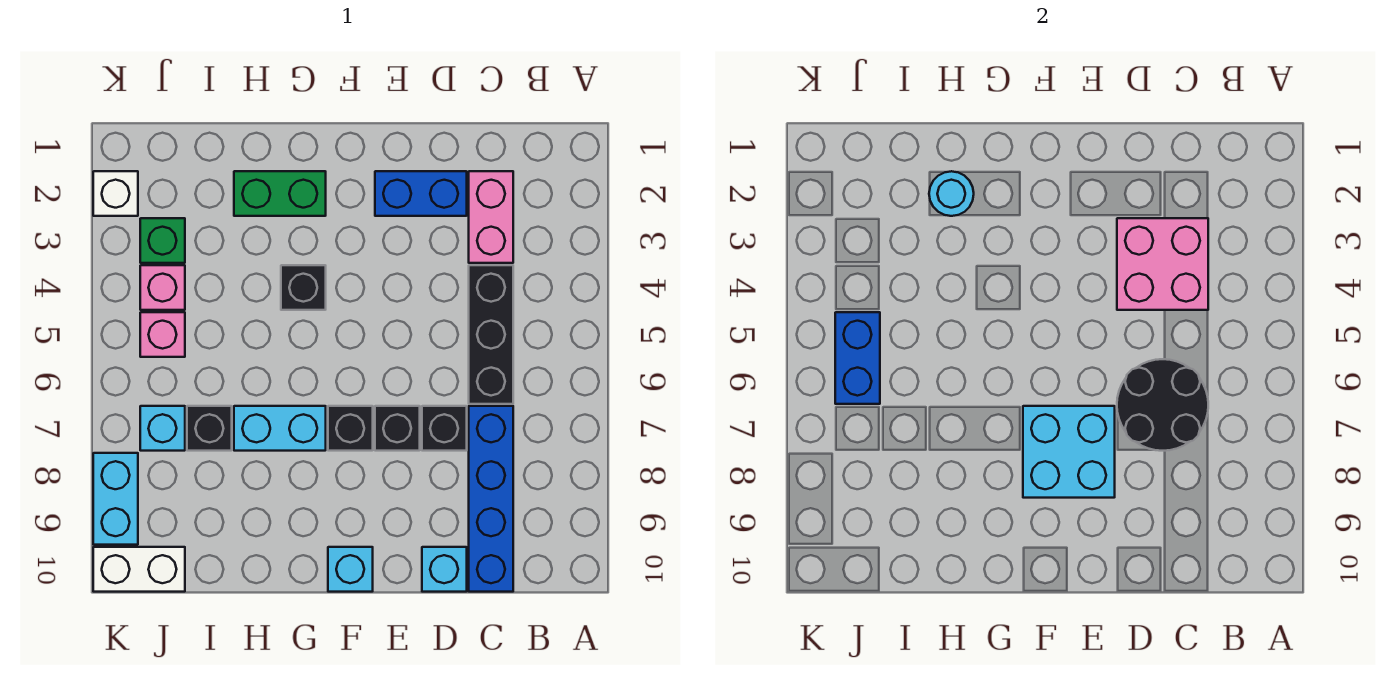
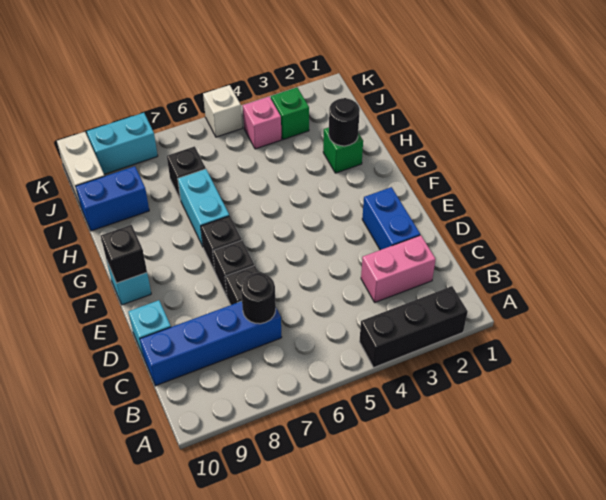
pink 2x2 brick [1117,218,1208,310] -> none
black 1x3 brick [469,265,513,404] -> black 1x3 brick moved to [359,286,468,367]
black 2x2 round brick [1117,359,1208,451] -> black 1x1 round brick [241,273,276,324]
cyan 2x2 brick [1023,406,1115,498] -> none
green 1x2 brick [234,171,326,216] -> green 1x1 brick [323,127,363,173]
black 1x1 brick [281,265,326,310] -> black 1x1 brick moved to [101,225,147,283]
cyan 1x1 round brick [929,171,974,216] -> black 1x1 round brick [329,98,360,146]
pink 1x1 brick [140,312,185,357] -> none
blue 1x2 brick [835,312,880,404] -> blue 1x2 brick moved to [76,166,149,231]
cyan 1x1 brick [140,406,185,451] -> none
white 1x1 brick [93,171,138,216] -> white 1x1 brick moved to [203,85,242,137]

